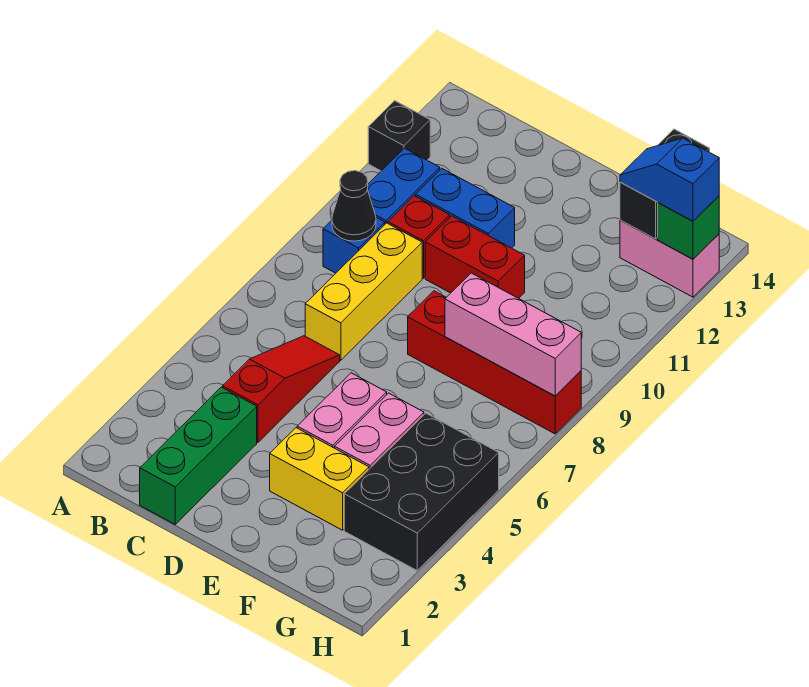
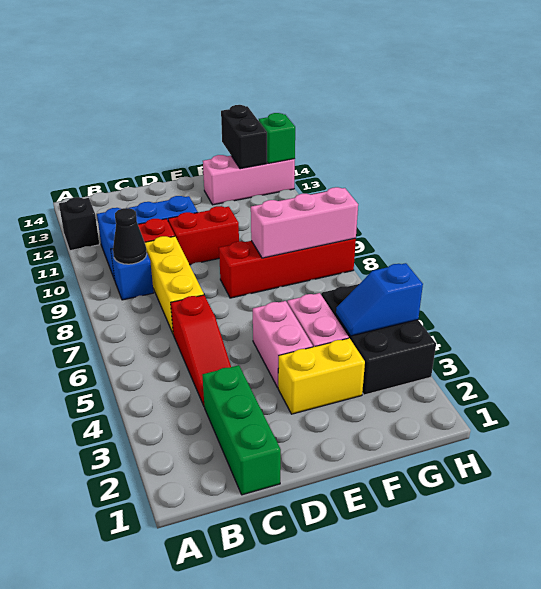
red 1x3 slope [223,336,340,442] -> red 1x3 slope turned to [171,295,231,406]
pink 1x2 brick [620,220,719,297] -> pink 1x3 brick [203,155,295,205]
blue 1x2 slope [620,138,719,221] -> blue 1x2 slope moved to [336,263,423,336]

